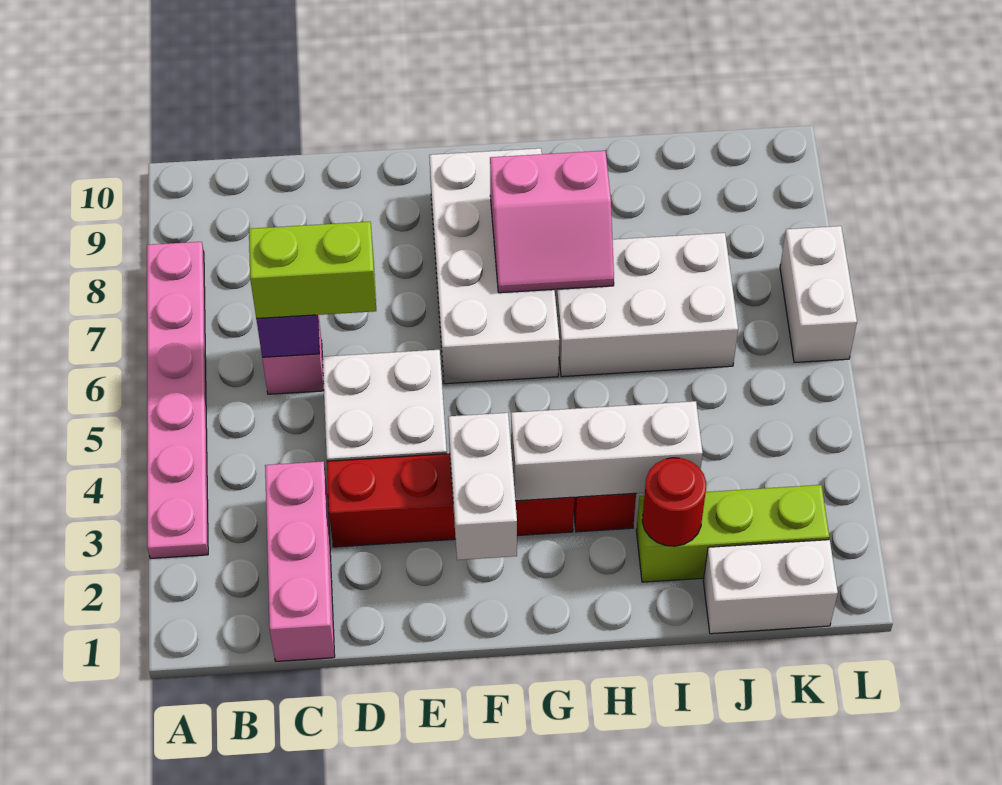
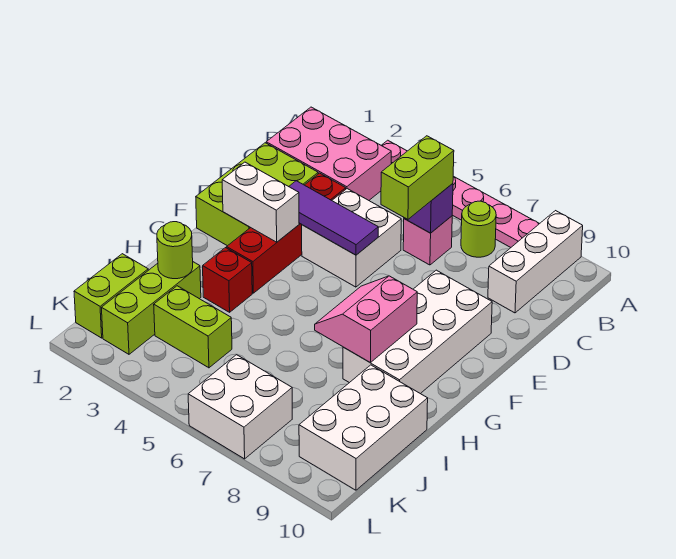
none -> lime 1x1 round brick [461,201,496,257]
pink 1x3 brick [265,461,335,661] -> pink 2x3 brick [266,107,391,200]
none -> lime 2x3 brick [196,143,318,246]
none -> purple 1x3 tile [289,181,378,255]
white 2x4 brick [429,148,559,384] -> white 2x4 brick turned to [343,270,492,394]
white 1x3 brick [511,401,703,501] -> white 1x3 brick moved to [488,211,583,313]
white 2x3 brick [555,233,738,377] -> white 2x3 brick moved to [299,365,428,490]
red 1x1 round brick [642,458,706,546] -> lime 1x1 round brick [157,222,193,279]
white 1x2 brick [703,540,838,634] -> lime 1x2 brick [74,254,148,338]
none -> lime 1x2 brick [154,286,232,368]
white 1x2 brick [780,226,857,363] -> white 2x2 brick [188,355,292,459]

